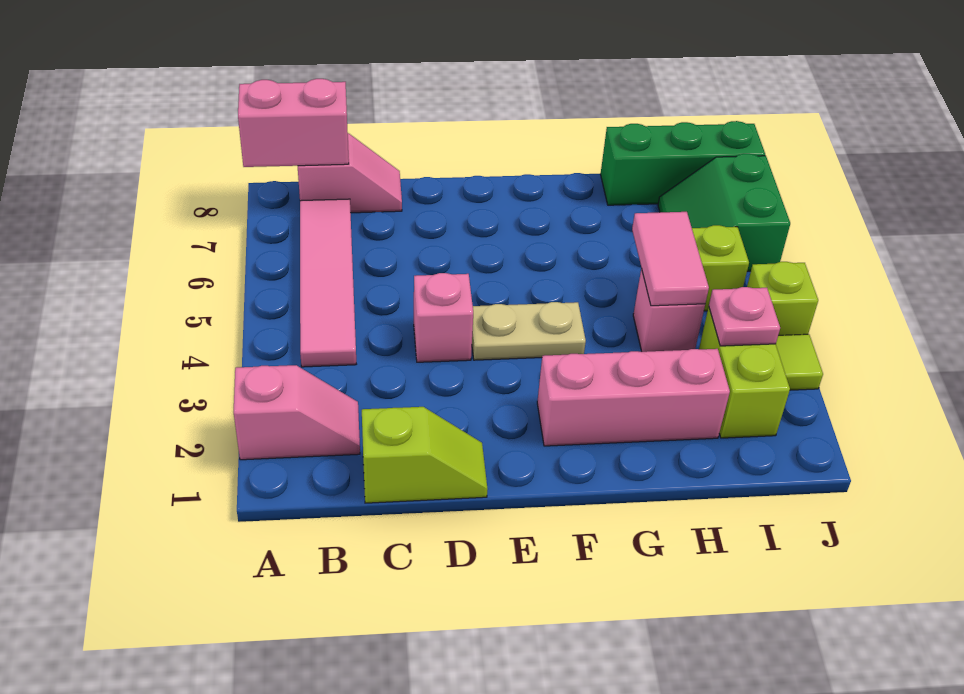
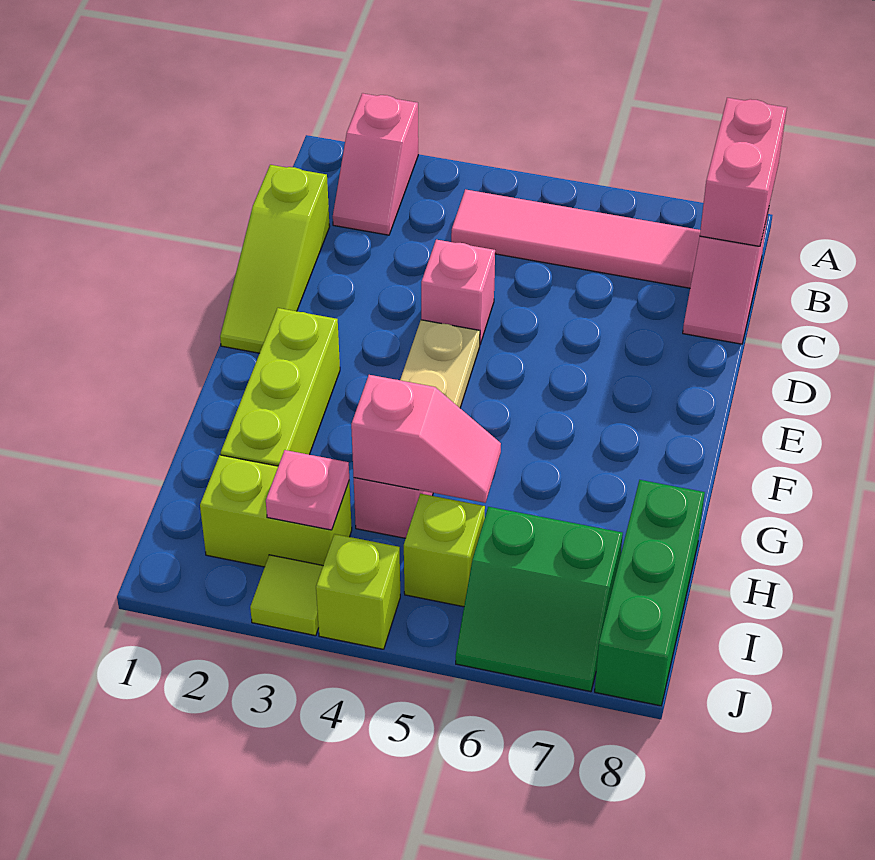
lime 1x2 slope [362,407,488,503] -> lime 1x3 slope [220,165,330,353]
pink 1x3 brick [537,349,730,446] -> lime 1x3 brick [221,308,340,466]
pink 1x2 tile [632,212,709,306] -> pink 1x2 slope [351,375,501,503]
green 2x2 slope [658,154,790,271] -> green 2x2 slope turned to [456,507,623,692]

